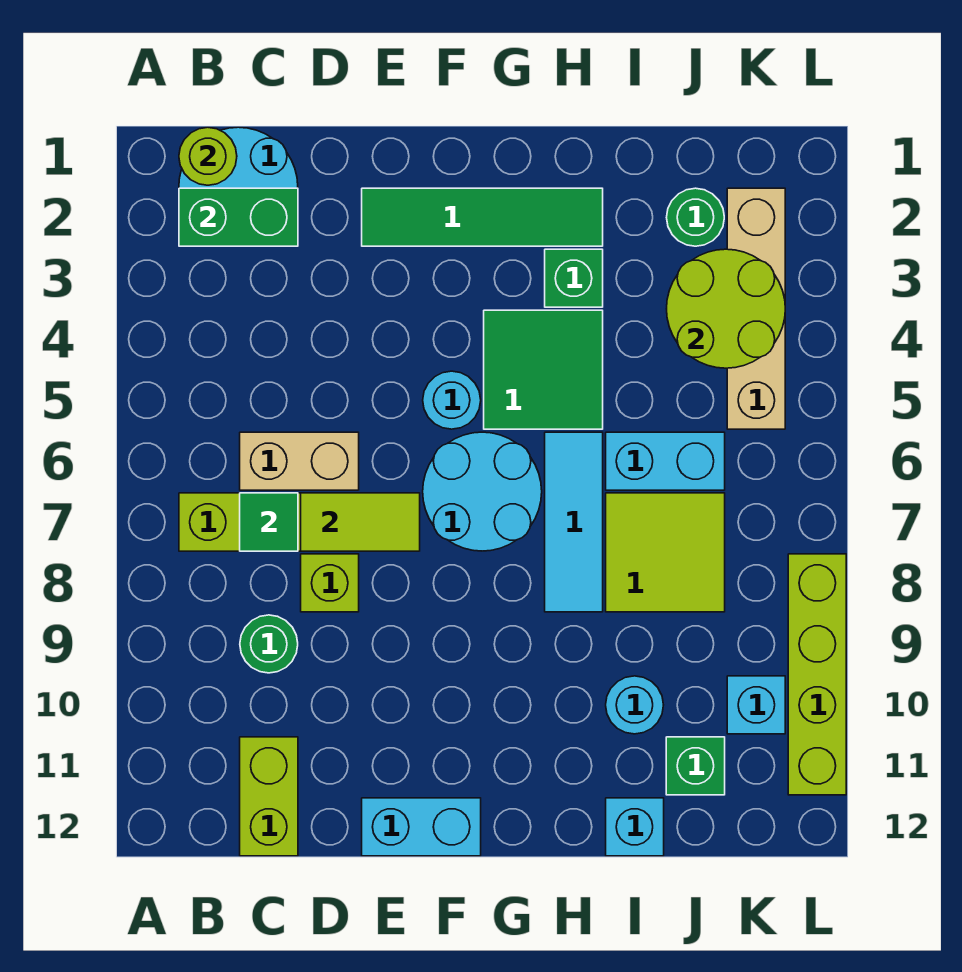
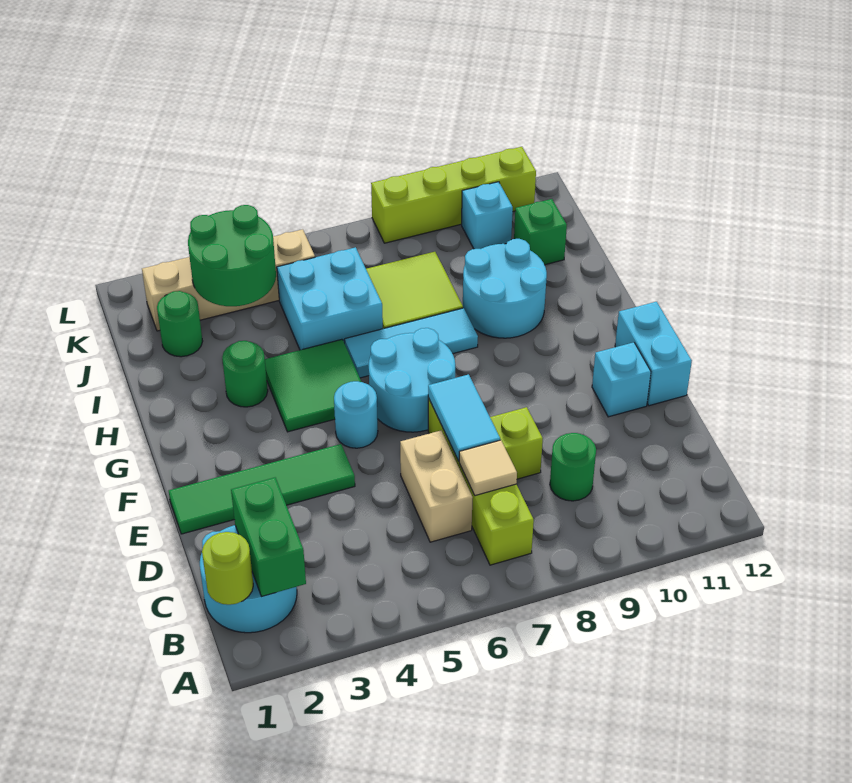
green 1x1 tile [240,493,298,551] -> tan 1x1 tile [459,440,517,496]
lime 1x2 brick [240,737,298,856] -> none
lime 1x2 tile [301,493,420,551] -> cyan 1x2 tile [428,374,500,461]
green 1x4 tile [362,188,603,246] -> green 1x4 tile turned to [169,444,355,534]
green 1x1 brick [545,249,603,307] -> green 1x1 round brick [222,341,268,407]
cyan 1x2 brick [606,432,725,490] -> cyan 2x2 brick [277,247,383,350]
cyan 1x1 round brick [606,676,663,734] -> cyan 2x2 round brick [463,239,547,338]
cyan 1x1 brick [606,798,664,856] -> cyan 1x1 brick moved to [592,342,651,417]
lime 2x2 round brick [667,249,785,368] -> green 2x2 round brick [188,205,276,306]

